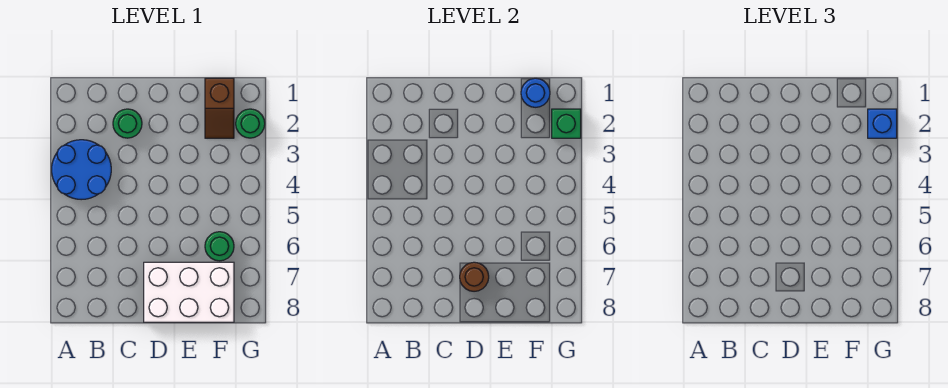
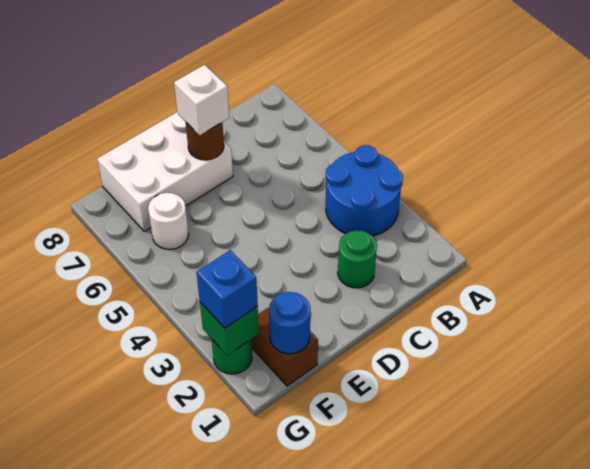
none -> white 1x1 brick [174,65,229,135]
green 1x1 round brick [205,232,234,261] -> white 1x1 round brick [148,193,189,250]

